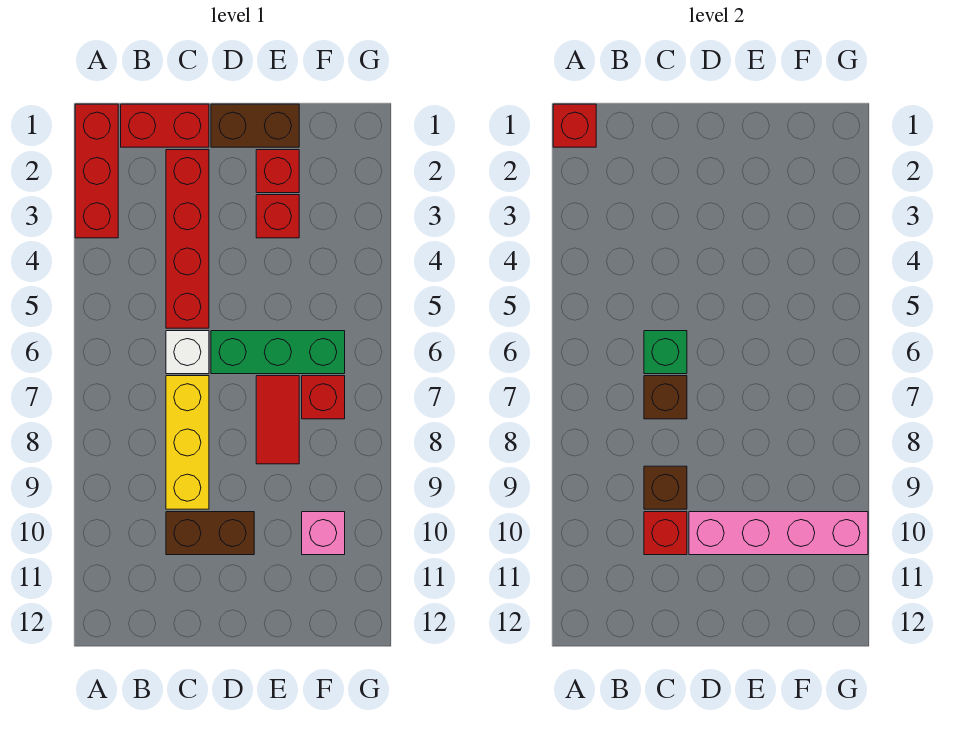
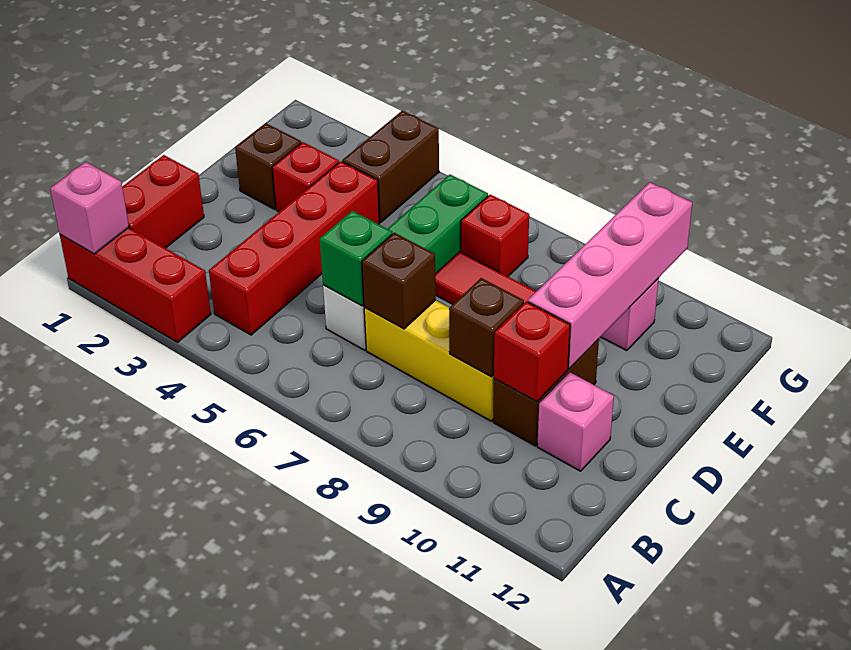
red 1x1 brick [553,104,596,147] -> pink 1x1 brick [50,162,129,254]
red 1x4 brick [166,150,209,328] -> red 1x4 brick turned to [209,161,379,335]
none -> pink 1x1 brick [537,372,614,471]
brown 1x2 brick [211,104,299,147] -> brown 1x2 brick moved to [342,111,439,222]
red 1x1 brick [256,150,299,193] -> brown 1x1 brick [235,123,301,209]

